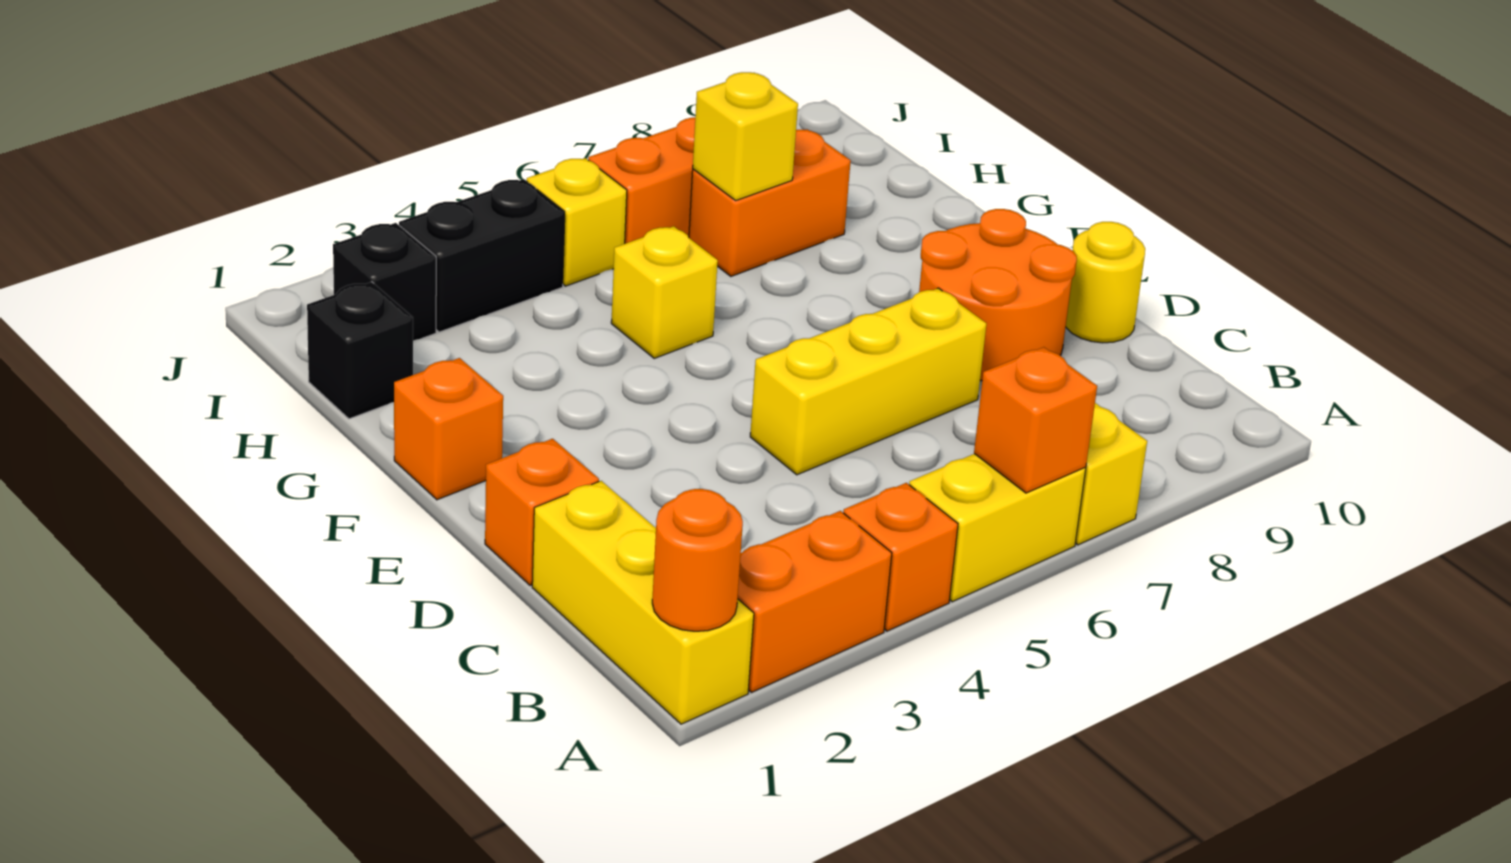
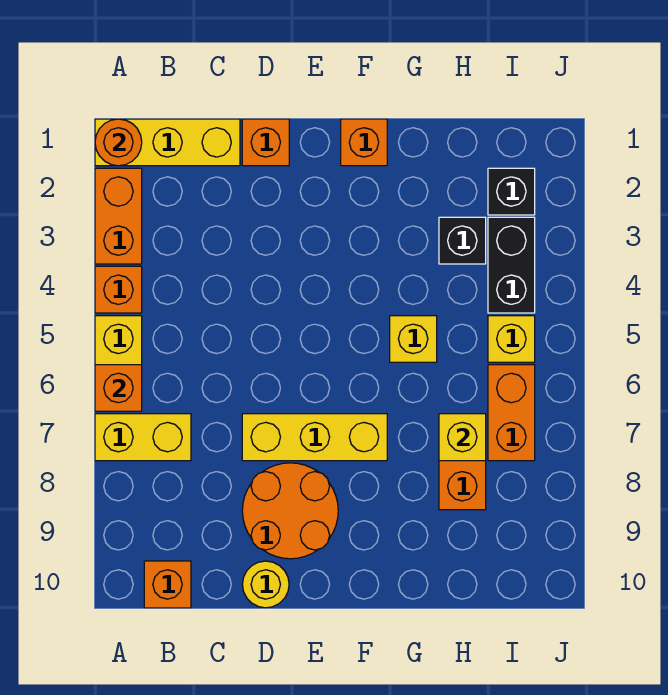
none -> orange 1x1 brick [144,561,191,608]
yellow 1x3 brick [750,288,987,475] -> yellow 1x3 brick turned to [242,414,387,461]
black 1x1 brick [307,282,413,419] -> black 1x1 brick moved to [439,217,486,264]

